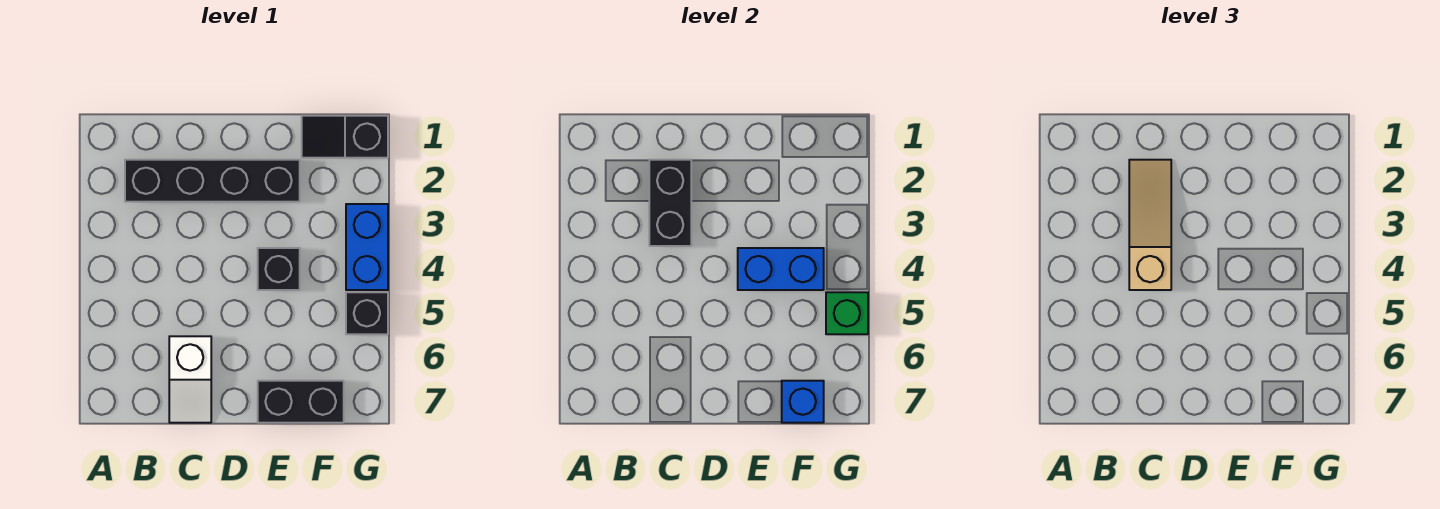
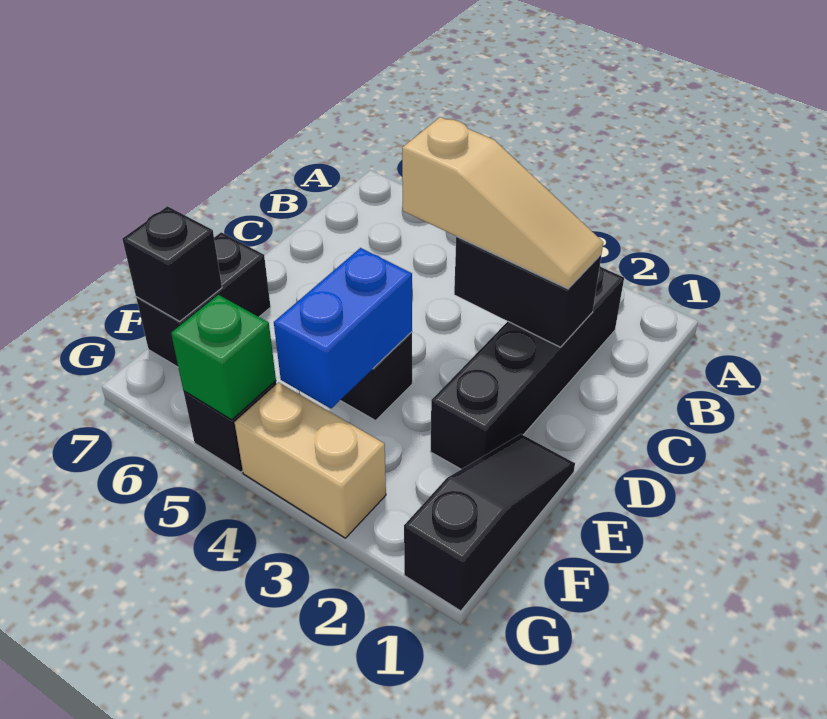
white 1x2 slope [169,336,211,423] -> none
black 1x2 slope [302,116,388,158] -> black 1x3 slope [404,434,575,611]
blue 1x1 brick [782,381,824,423] -> black 1x1 brick [122,206,222,321]
blue 1x2 brick [346,204,388,290] -> tan 1x2 brick [235,382,386,538]

